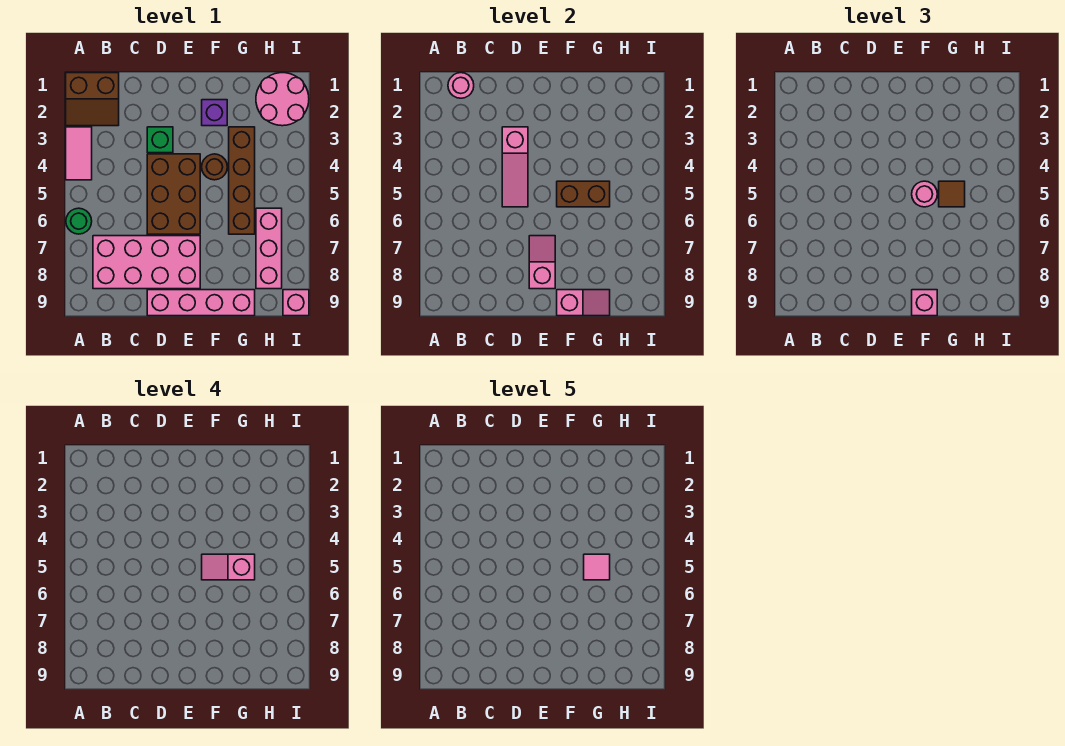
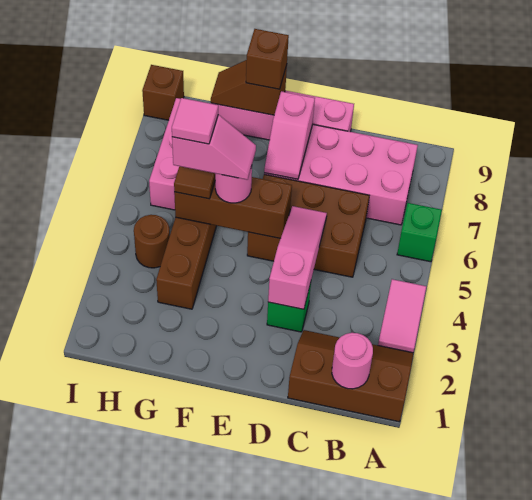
brown 2x2 slope [66,73,119,126] -> brown 2x3 slope [288,330,413,422]
green 1x1 round brick [66,208,92,234] -> green 1x1 brick [397,203,442,262]
brown 2x3 brick [147,154,200,234] -> brown 2x3 brick turned to [247,174,369,277]
purple 1x1 brick [202,100,227,126] -> none
brown 1x1 round brick [202,154,227,180] -> brown 1x1 round brick moved to [134,215,170,268]
brown 1x2 brick [557,181,610,207] -> brown 1x3 brick [174,177,292,238]
pink 1x2 slope [557,290,610,316] -> brown 1x2 slope [211,60,287,115]
pink 1x1 brick [912,290,937,316] -> brown 1x1 brick [246,29,289,89]
pink 2x2 round brick [256,73,309,126] -> none
pink 1x1 brick [283,290,309,316] -> brown 1x1 brick [142,65,184,120]

